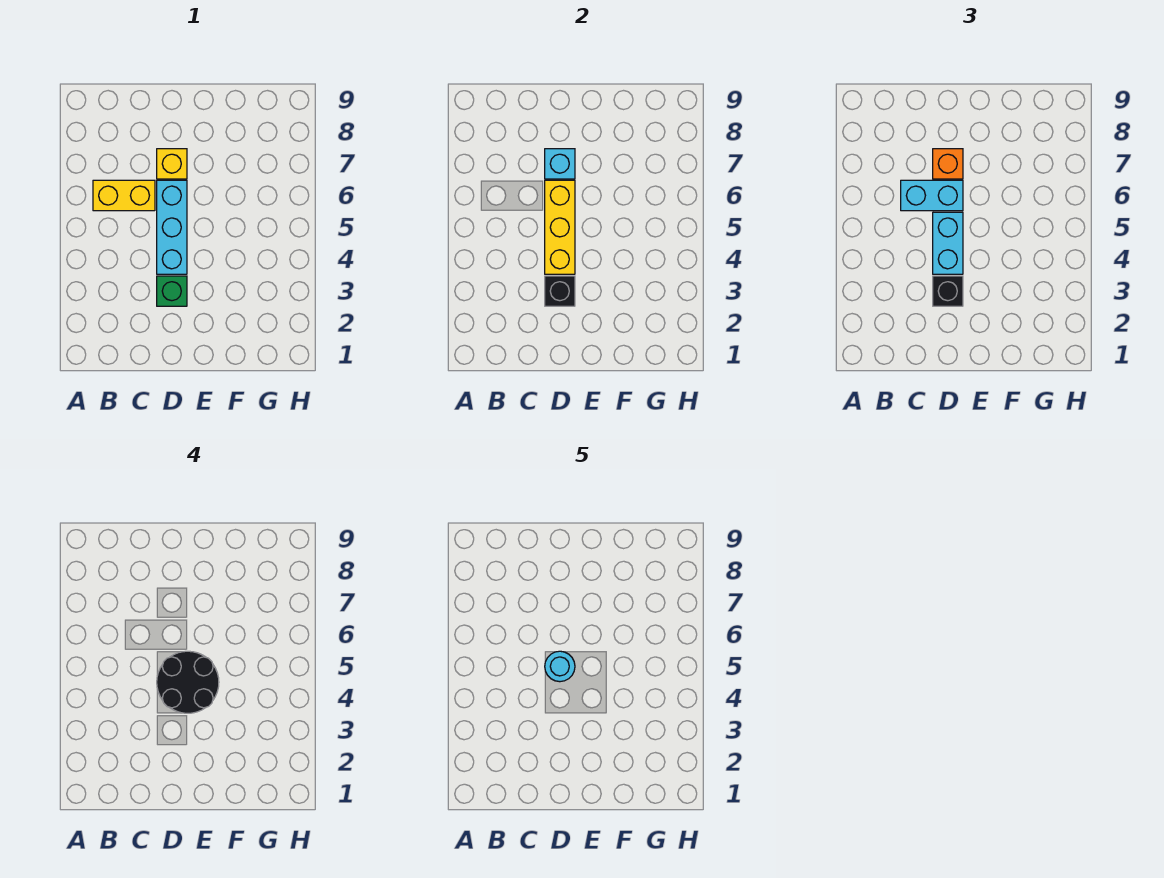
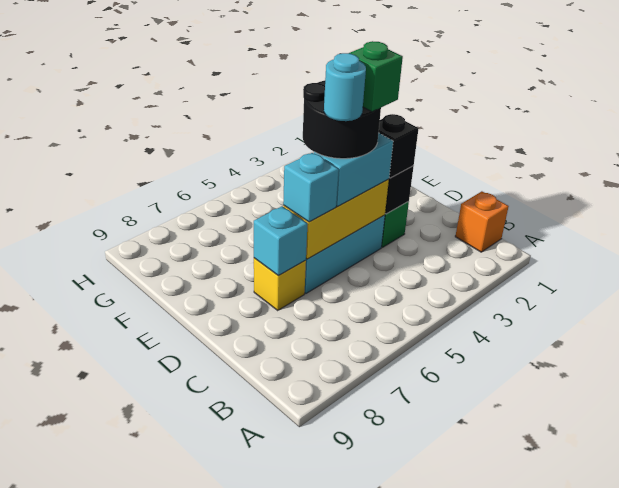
yellow 1x2 brick [93,180,155,211] -> none
cyan 1x2 brick [901,180,963,211] -> cyan 1x1 brick [283,153,339,222]
none -> green 1x1 brick [350,41,403,112]
orange 1x1 brick [933,149,963,179] -> orange 1x1 brick moved to [455,191,509,252]

